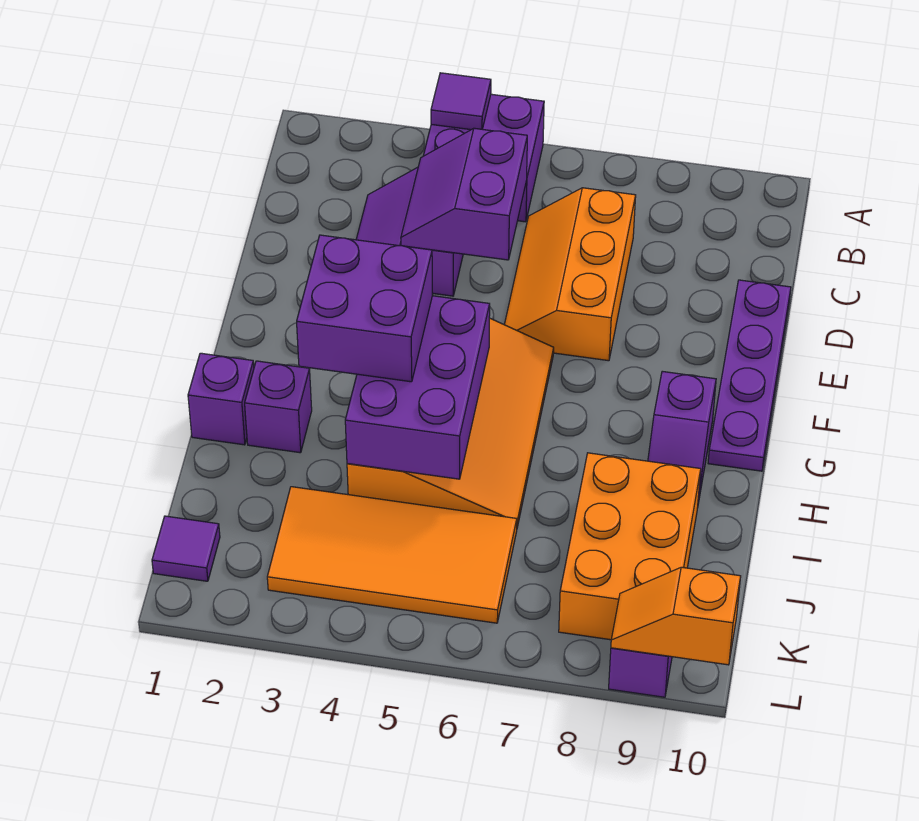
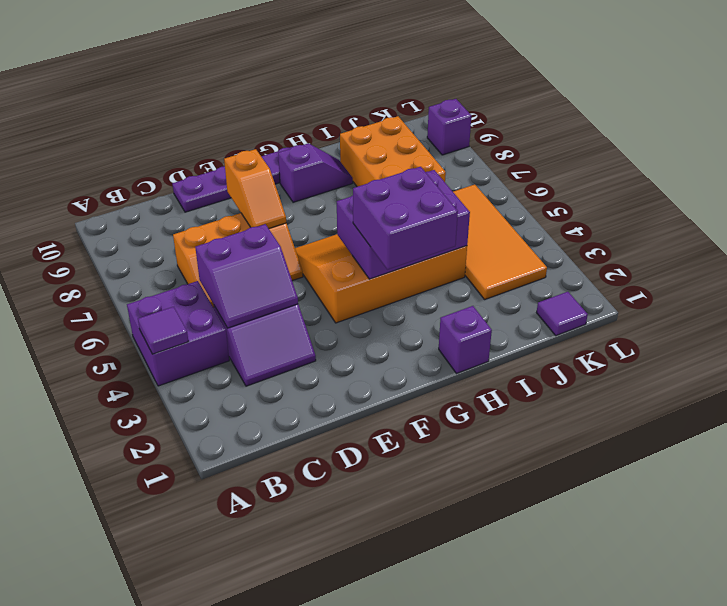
purple 1x1 brick [245,361,312,453] -> none
orange 2x3 brick [559,453,701,640] -> orange 2x3 brick turned to [340,116,446,187]
orange 1x2 slope [611,567,741,665] -> orange 1x2 slope moved to [224,149,286,228]

